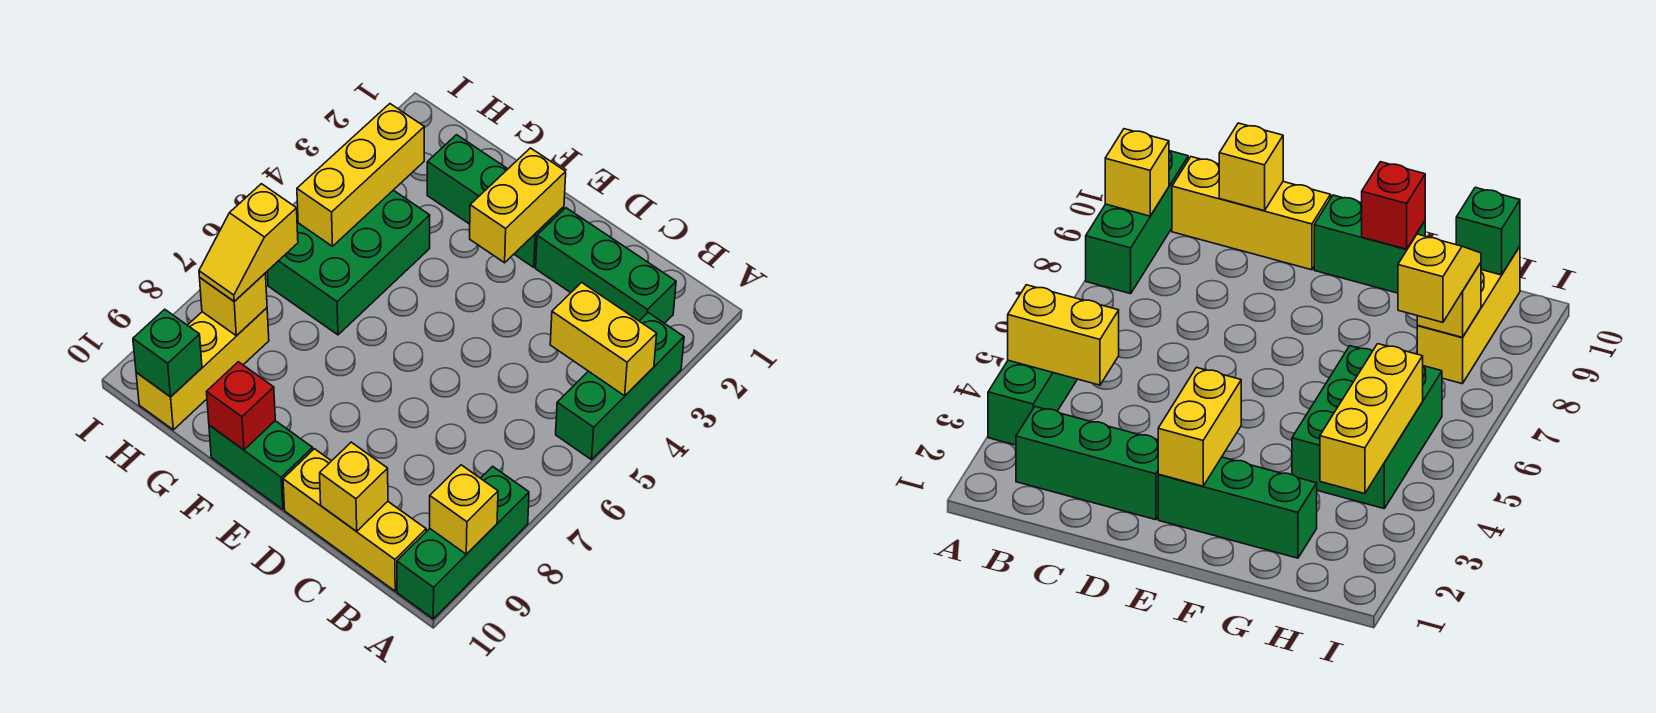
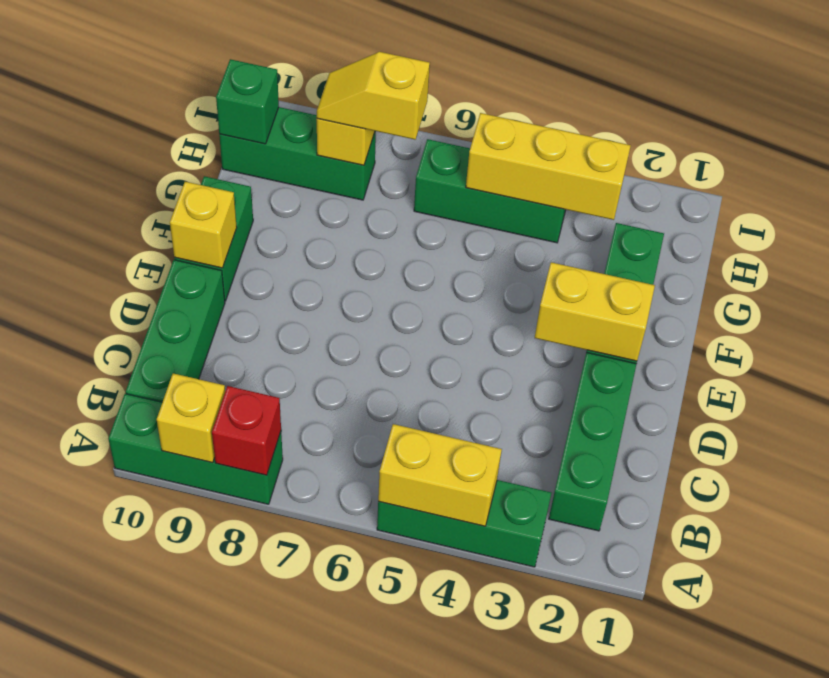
yellow 1x2 brick [550,282,657,396] -> yellow 1x2 brick turned to [378,424,502,526]
yellow 1x3 brick [283,449,426,591] -> green 1x3 brick [126,260,225,402]
yellow 1x1 brick [320,442,388,531] -> yellow 1x1 brick moved to [170,182,237,268]
red 1x1 brick [207,362,275,450] -> red 1x1 brick moved to [212,386,281,475]
green 2x3 brick [267,190,430,335] -> green 1x3 brick [414,139,566,243]
yellow 1x3 brick [136,308,269,430] -> green 1x3 brick [219,107,376,200]

